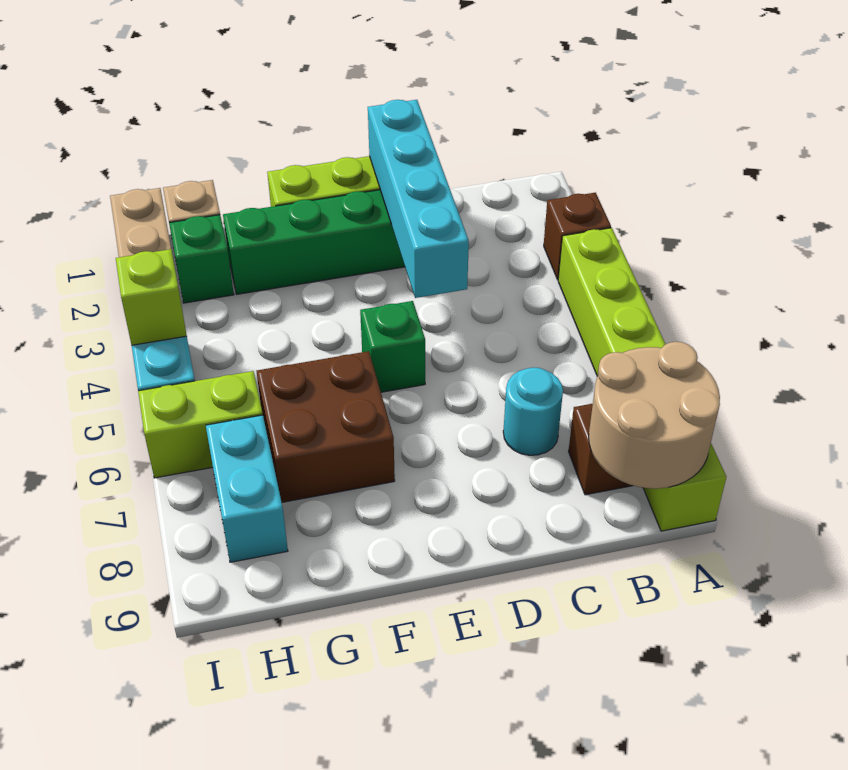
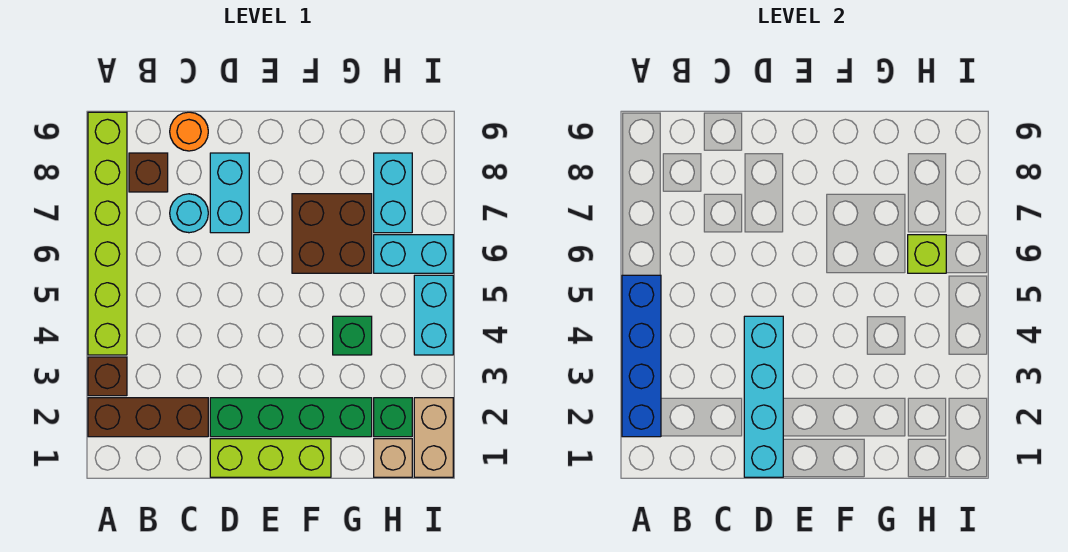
none -> brown 1x3 brick [88,398,208,437]
none -> blue 1x4 brick [622,275,661,437]
tan 2x2 round brick [589,342,720,489] -> none
none -> orange 1x1 round brick [170,112,208,151]
none -> cyan 1x2 brick [210,153,249,233]
green 1x1 brick [360,301,425,392] -> green 1x1 brick moved to [333,316,372,355]
lime 1x2 brick [138,371,263,478] -> cyan 1x2 brick [374,235,453,273]
lime 1x1 brick [116,249,187,345] -> lime 1x1 brick moved to [908,235,946,273]

